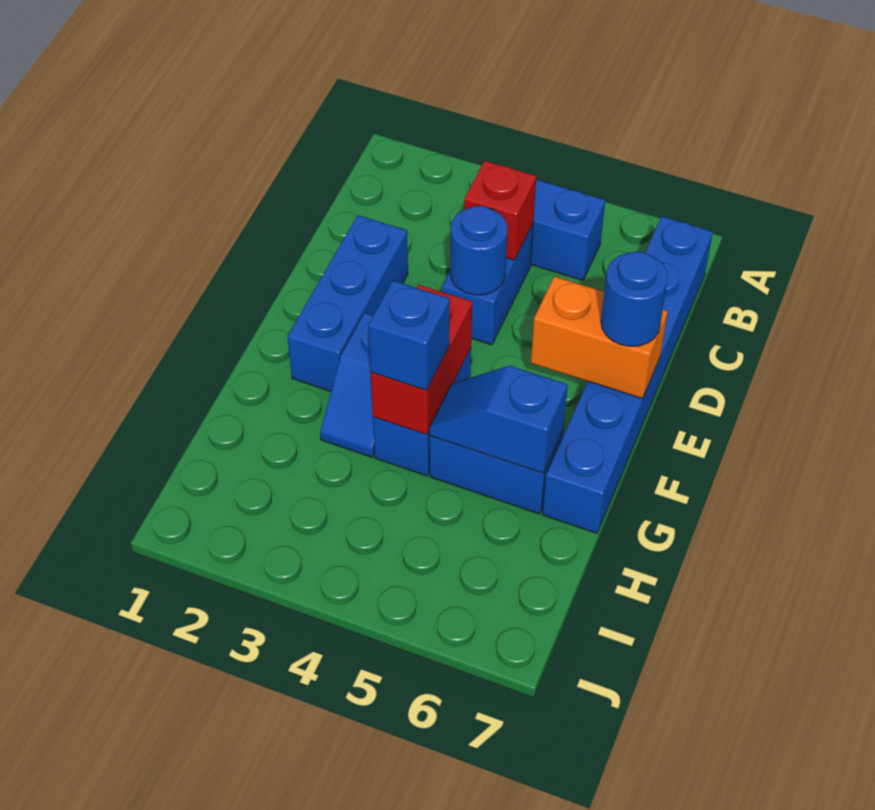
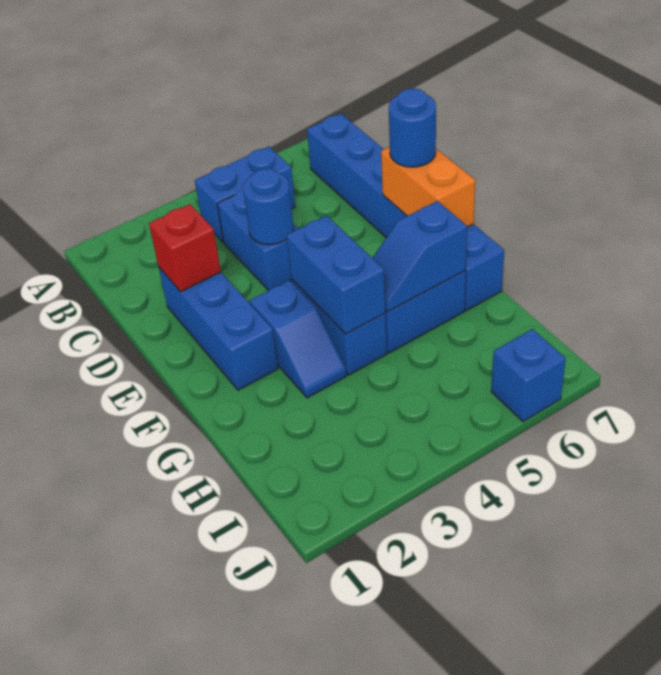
red 1x1 brick [464,161,536,260] -> red 1x1 brick moved to [149,204,221,292]
orange 1x2 brick [531,276,668,399] -> orange 1x2 brick turned to [381,147,475,227]
red 1x2 brick [371,284,472,435] -> blue 1x2 brick [286,216,386,334]
blue 1x1 brick [368,281,450,390] -> blue 1x1 brick moved to [491,329,566,422]

